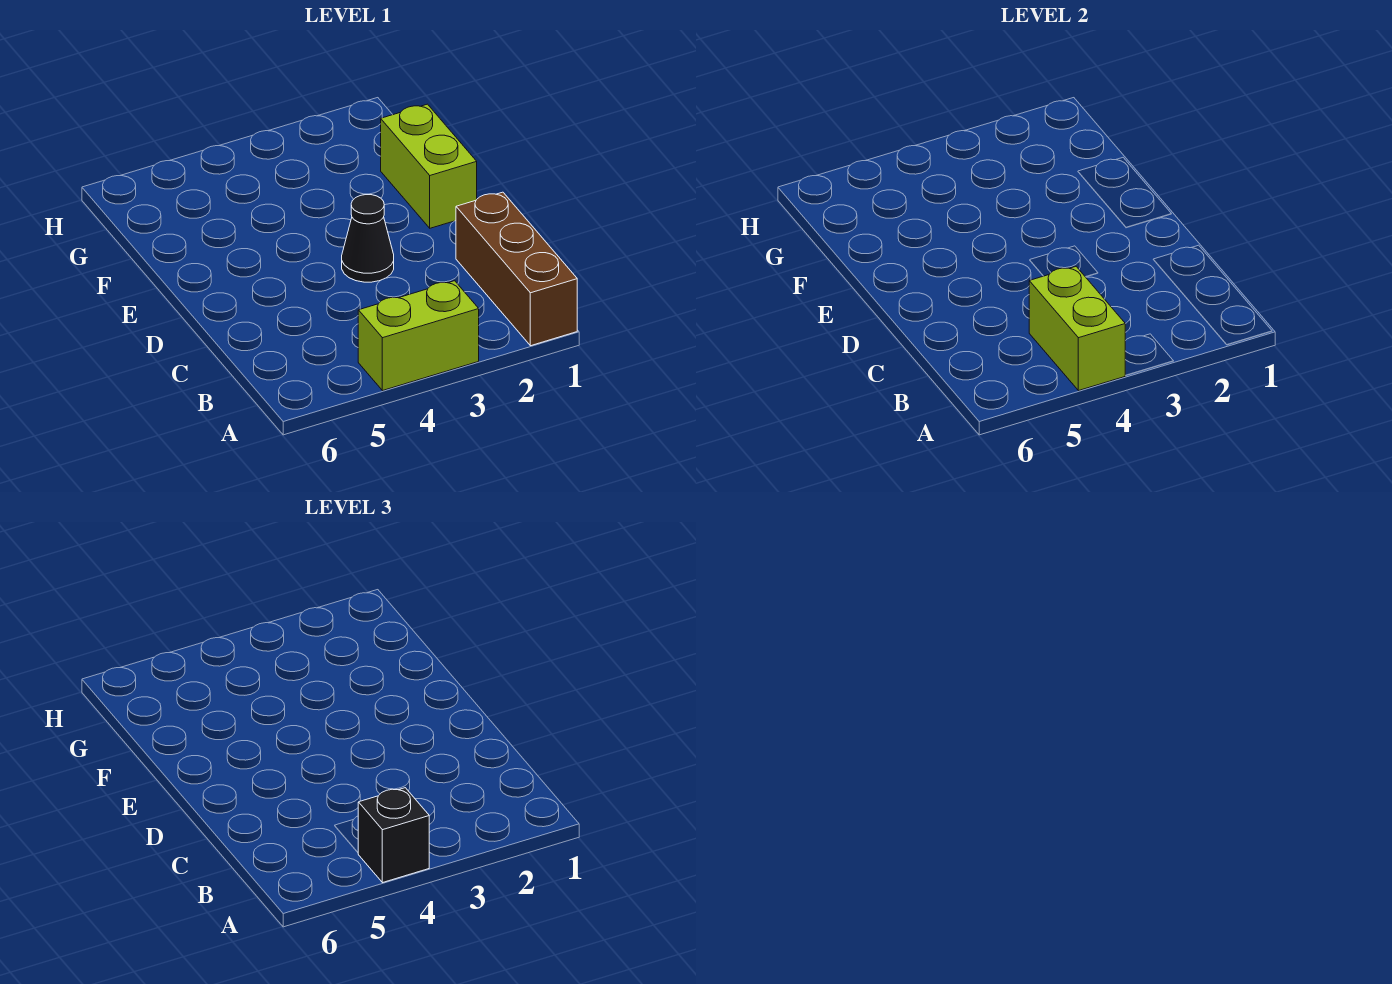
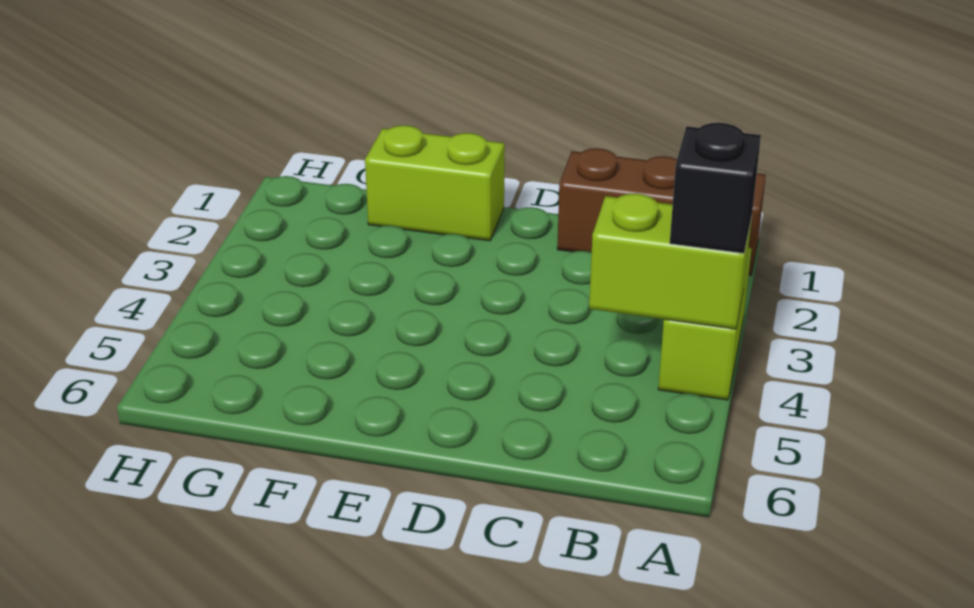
black 1x1 cone [342,195,394,282] -> none

